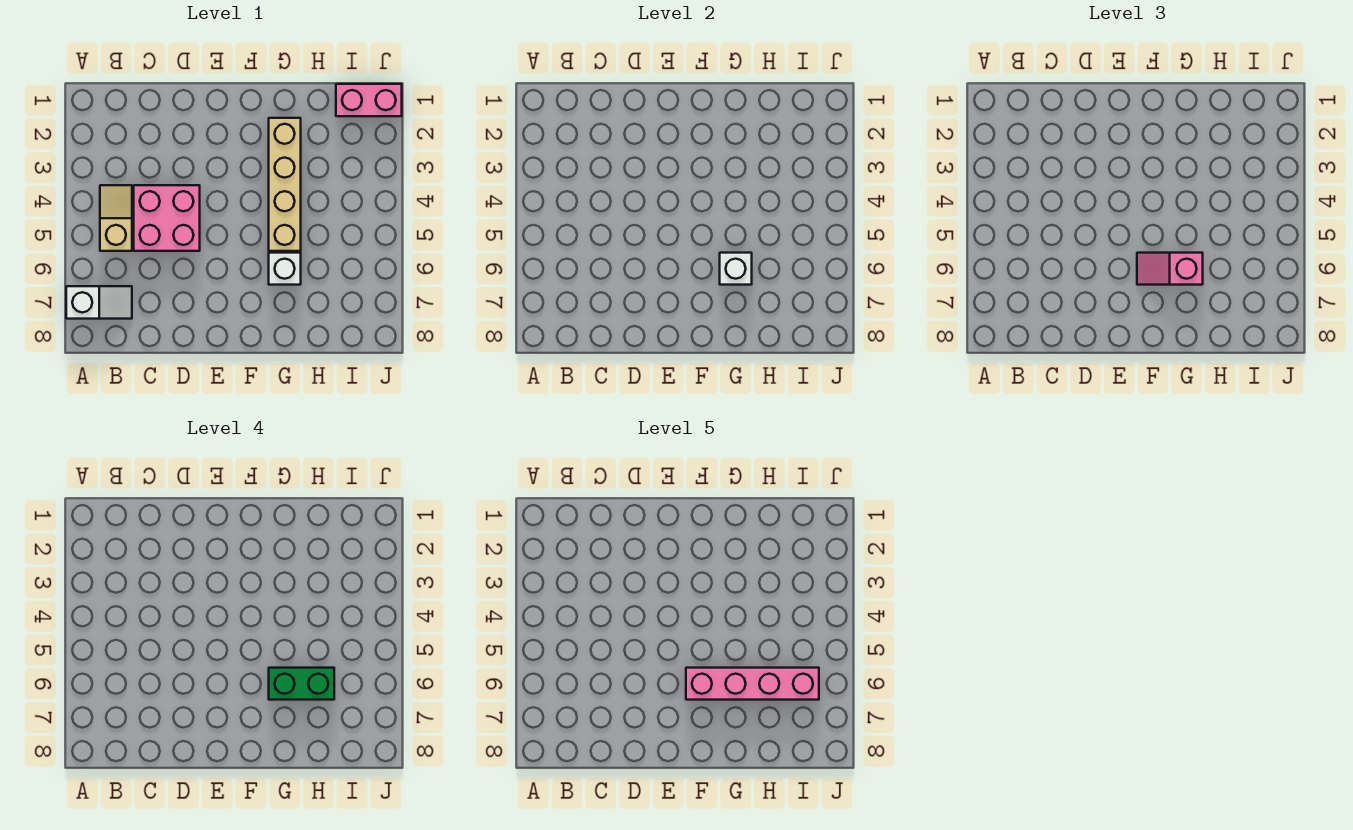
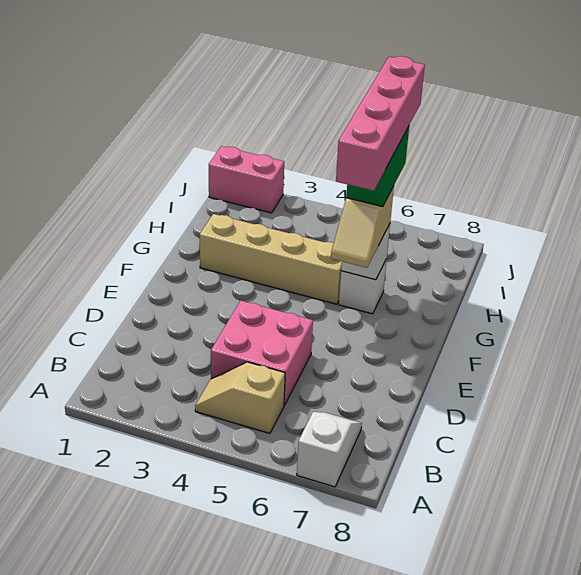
pink 1x2 slope [1137,253,1203,285] -> tan 1x2 slope [331,186,394,268]
pink 1x2 brick [336,84,402,116] -> pink 1x2 brick turned to [209,146,284,213]

